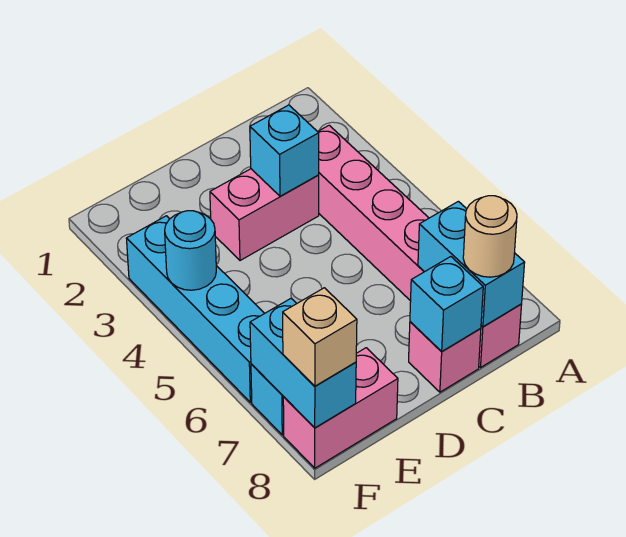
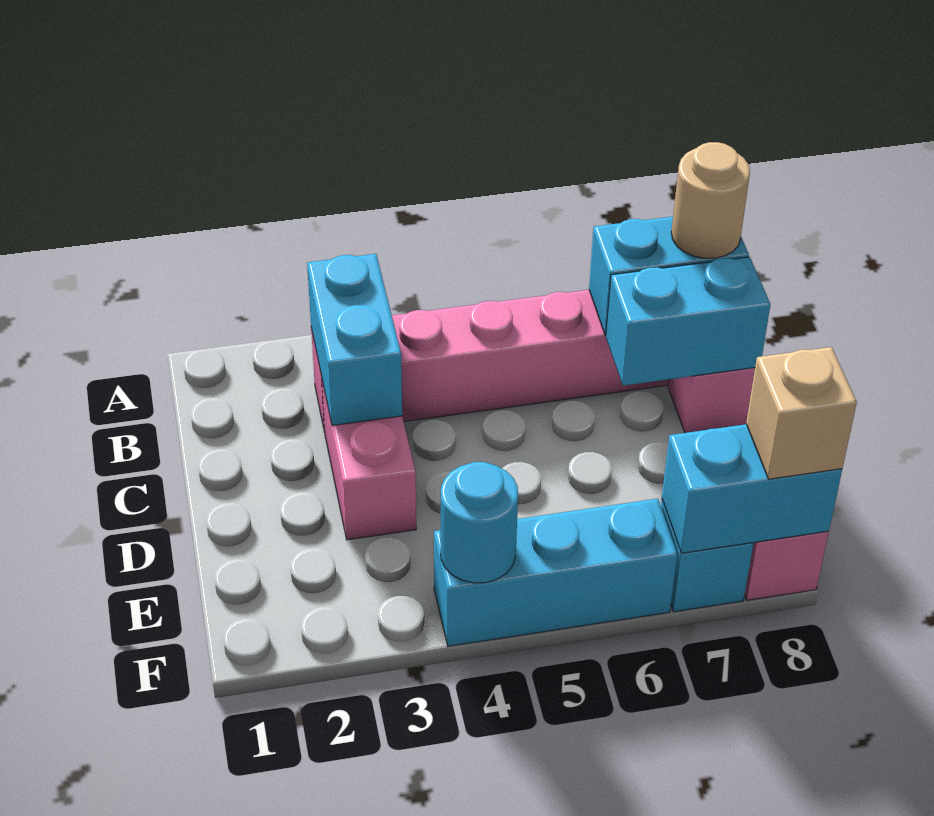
cyan 1x1 brick [250,105,319,196] -> cyan 1x2 brick [307,254,402,426]
cyan 1x1 brick [410,257,483,352] -> cyan 1x2 brick [606,257,770,386]
cyan 1x4 brick [126,216,264,402] -> cyan 1x3 brick [434,499,677,646]

